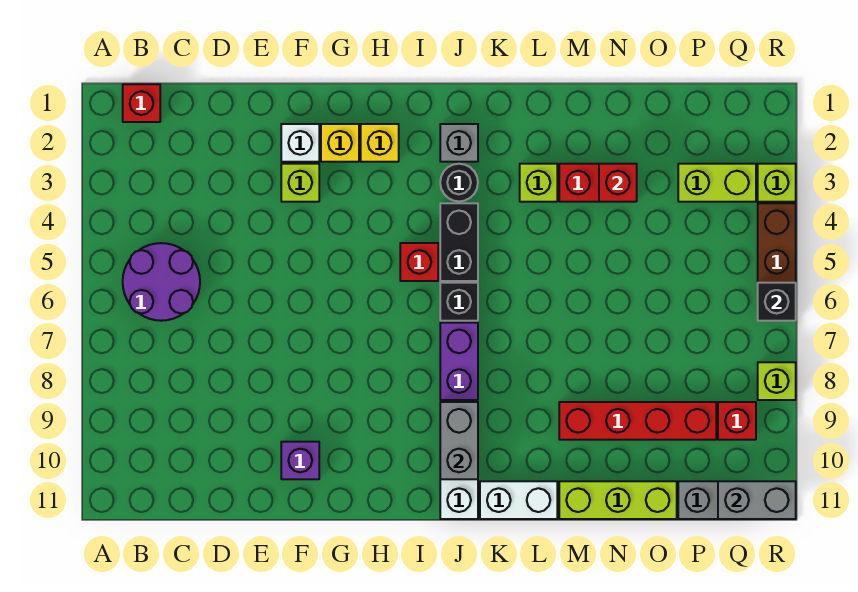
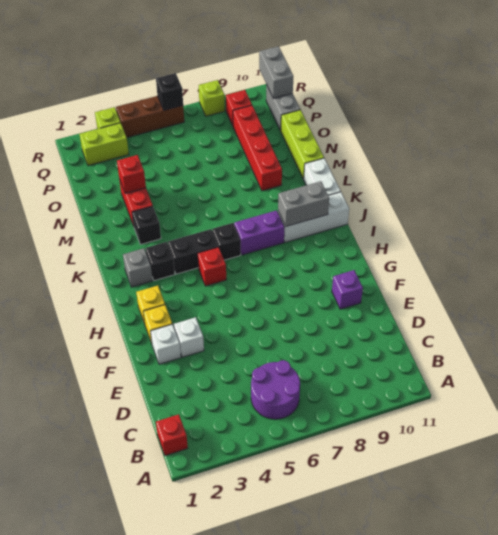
lime 1x1 brick [281,164,319,202] -> white 1x1 brick [174,317,204,357]
black 1x1 round brick [440,164,478,201] -> black 1x1 brick [146,242,175,281]
lime 1x1 brick [520,164,557,202] -> black 1x1 brick [132,206,161,245]
lime 1x2 brick [678,164,756,202] -> lime 1x2 brick turned to [80,123,129,166]

